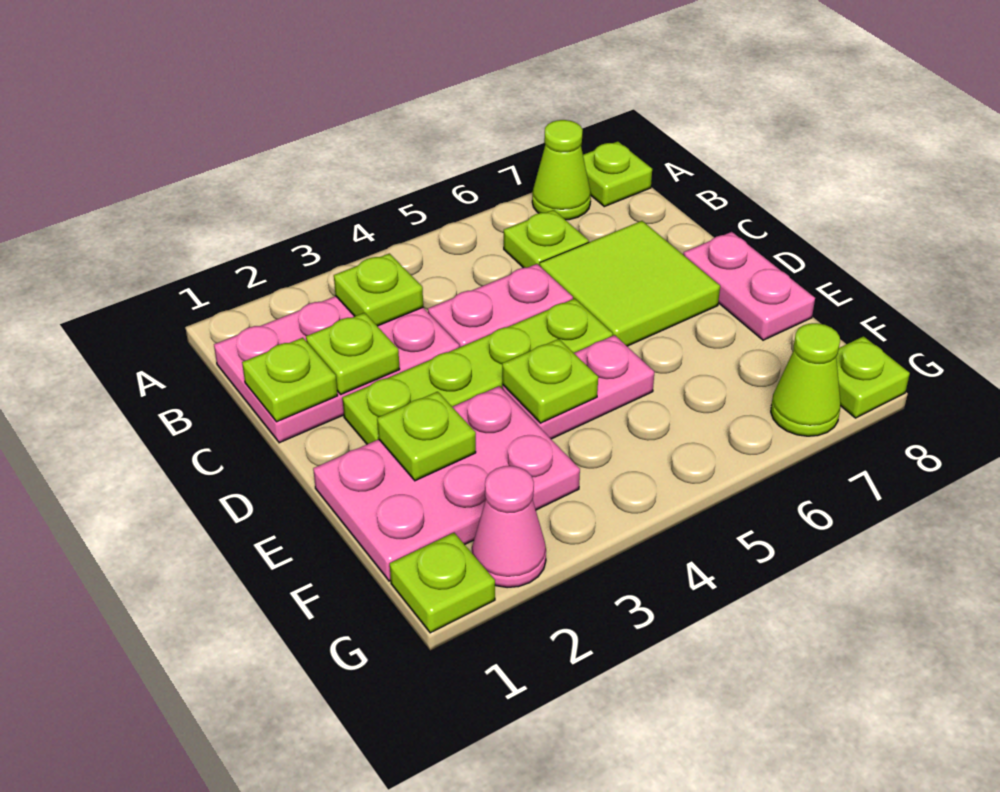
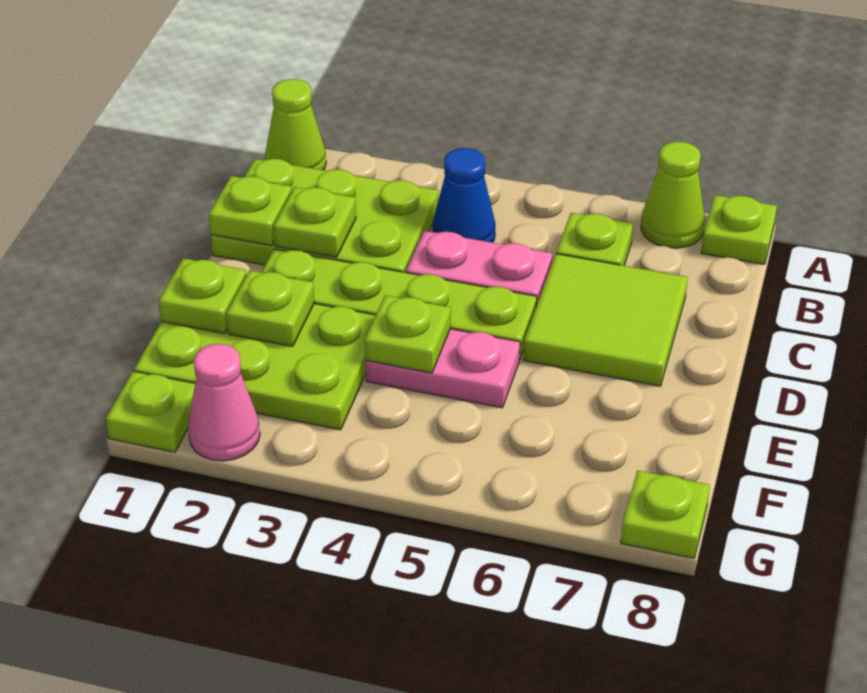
pink 2x3 plate [214,296,459,443] -> lime 2x3 plate [211,159,439,273]
lime 1x1 plate [334,253,423,326] -> lime 1x1 plate moved to [158,258,246,333]
none -> blue 1x1 cone [432,148,496,243]
pink 1x2 plate [683,232,815,340] -> none
pink 2x3 plate [313,386,580,581] -> lime 2x3 plate [134,304,376,430]
lime 1x1 cone [771,323,841,436] -> lime 1x1 cone moved to [265,79,326,170]

